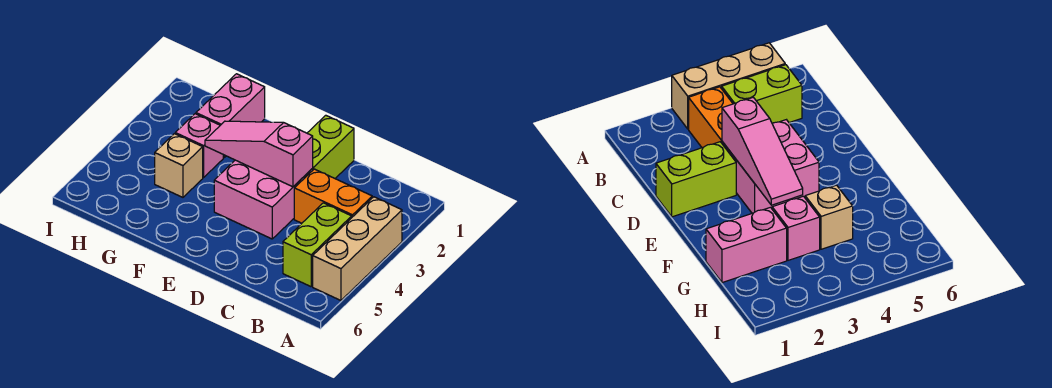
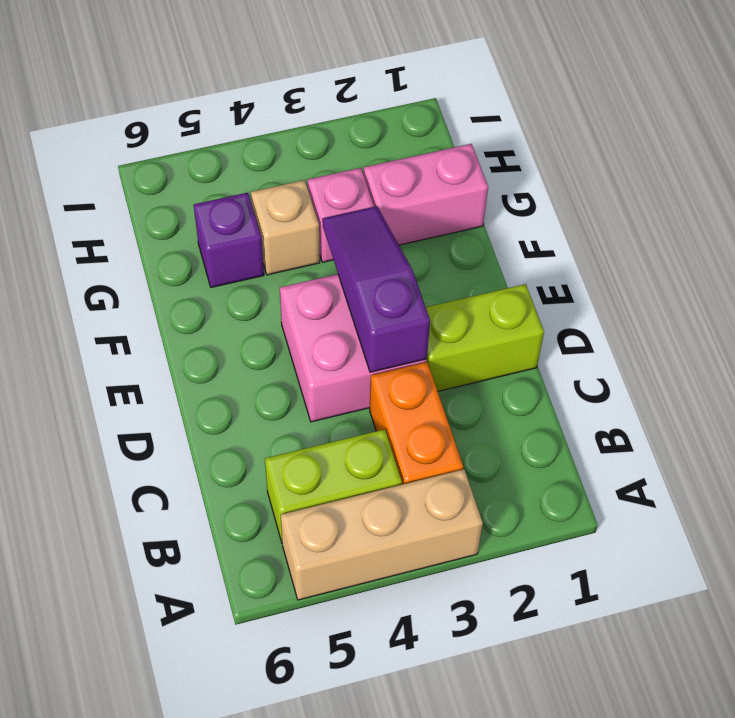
pink 1x3 slope [205,121,313,187] -> purple 1x3 slope [322,206,430,372]
none -> purple 1x1 brick [194,193,264,287]

